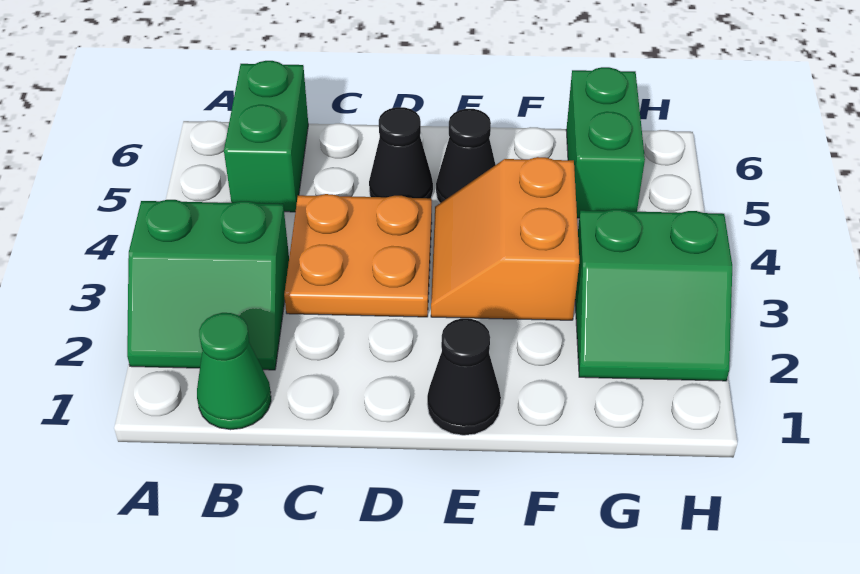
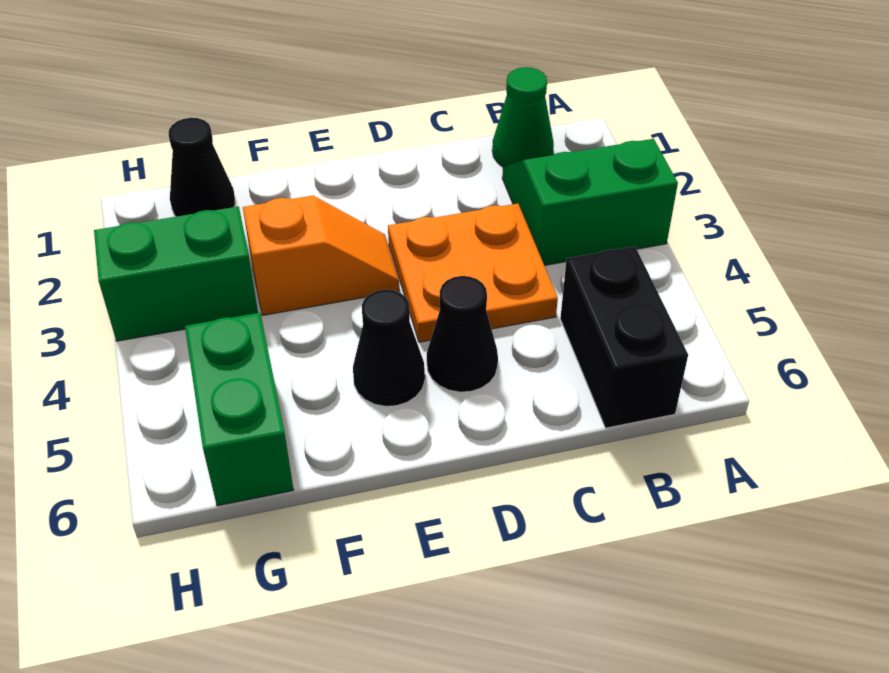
green 1x2 brick [224,61,308,212] -> black 1x2 brick [560,246,688,428]
black 1x1 cone [427,318,501,435] -> black 1x1 cone moved to [168,118,235,217]
orange 2x2 slope [431,157,579,320] -> orange 1x2 slope [243,196,399,316]

